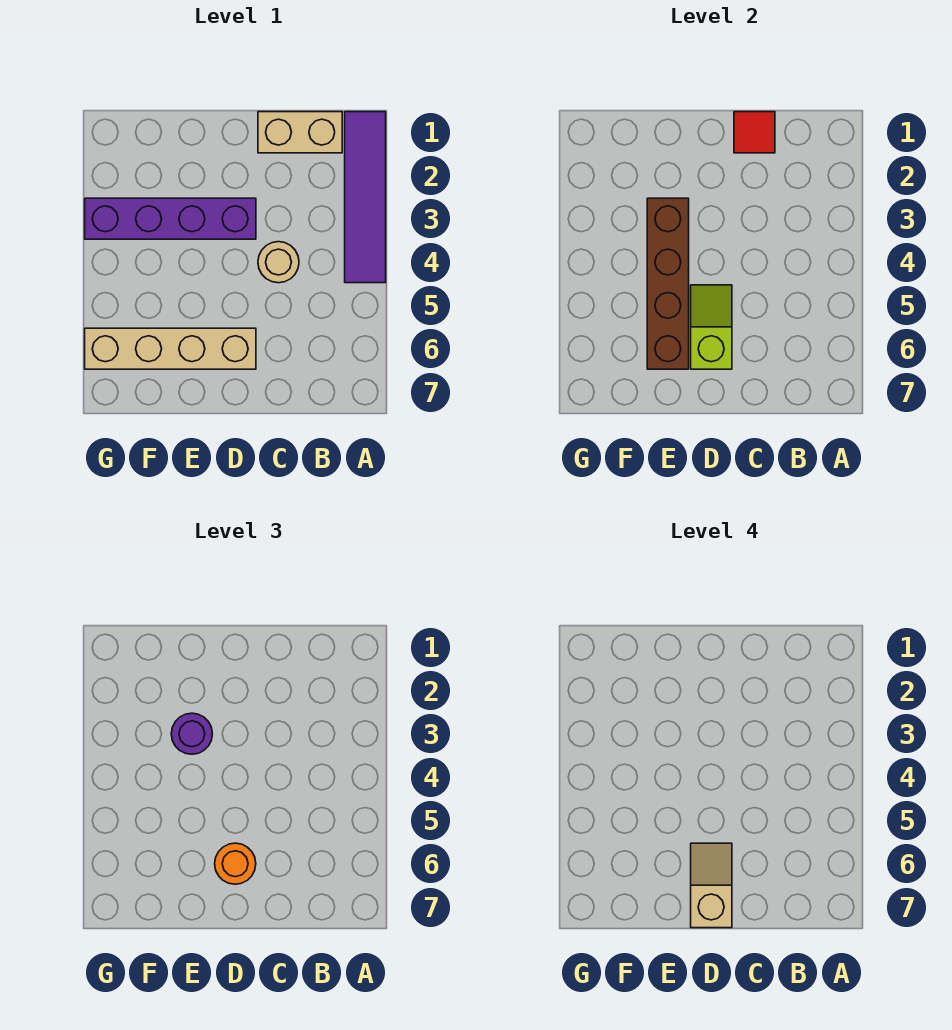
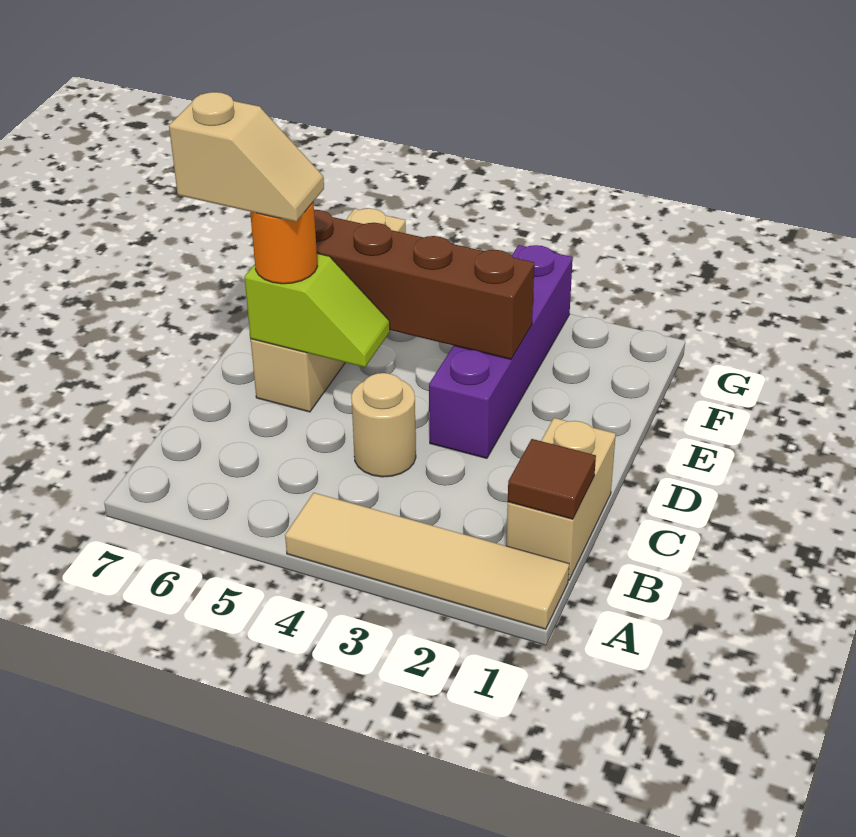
purple 1x4 tile [345,112,386,283] -> tan 1x4 tile [285,493,569,629]
none -> brown 1x1 tile [508,439,596,519]
red 1x1 tile [734,112,775,153] -> none
purple 1x1 round brick [171,713,212,754] -> none

